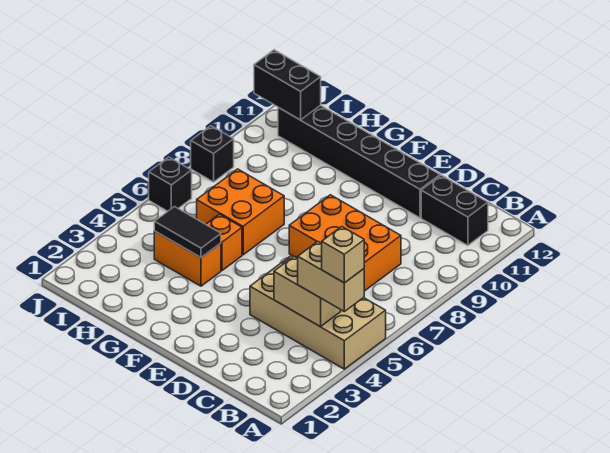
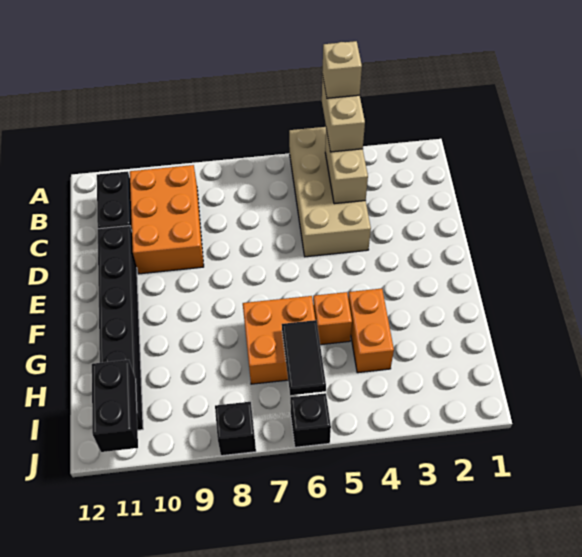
orange 2x3 brick [289,195,401,291] -> orange 2x3 brick moved to [130,165,204,274]
black 1x2 tile [154,207,221,257] -> black 1x2 tile moved to [282,320,326,395]

